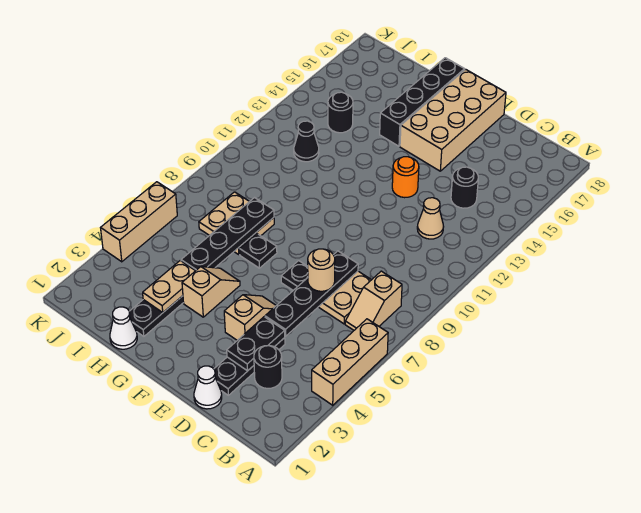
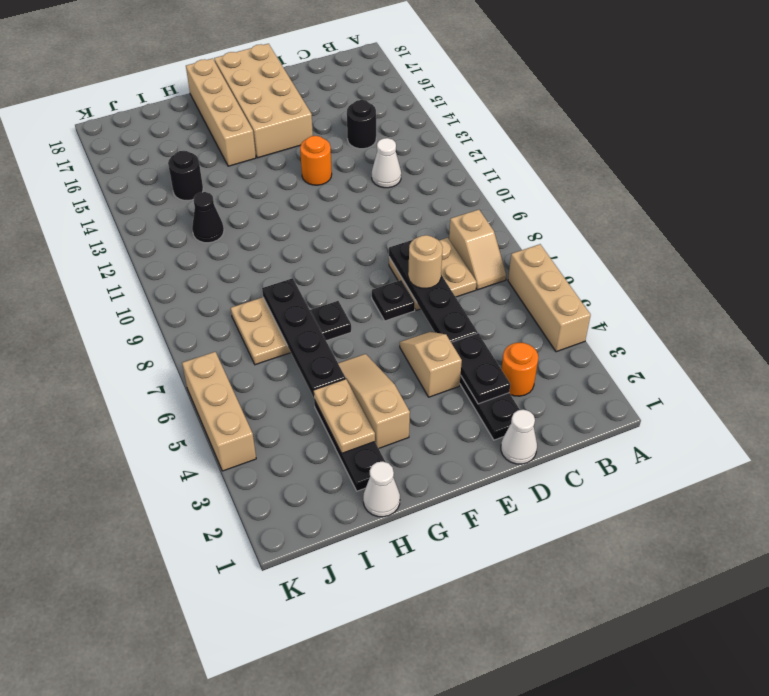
black 1x1 round brick [254,345,282,388] -> orange 1x1 round brick [501,343,538,396]
tan 1x1 cone [417,198,444,239] -> white 1x1 cone [372,138,401,188]
tan 1x2 slope [182,267,240,317] -> tan 1x3 slope [338,354,410,449]
black 1x4 brick [380,58,465,146] -> tan 1x4 brick [186,58,256,166]

